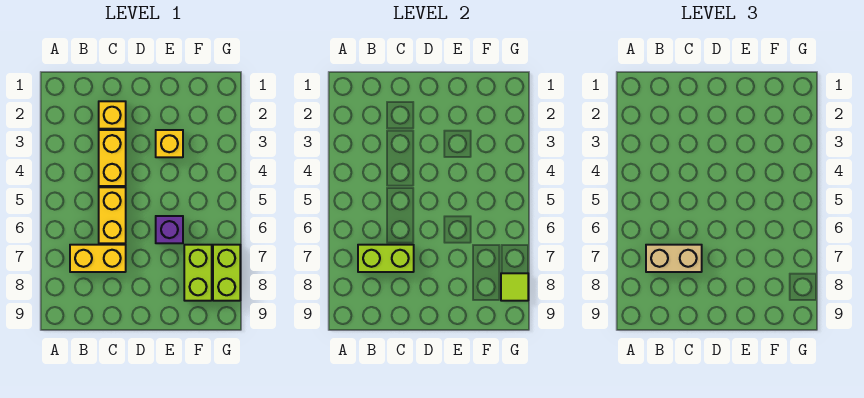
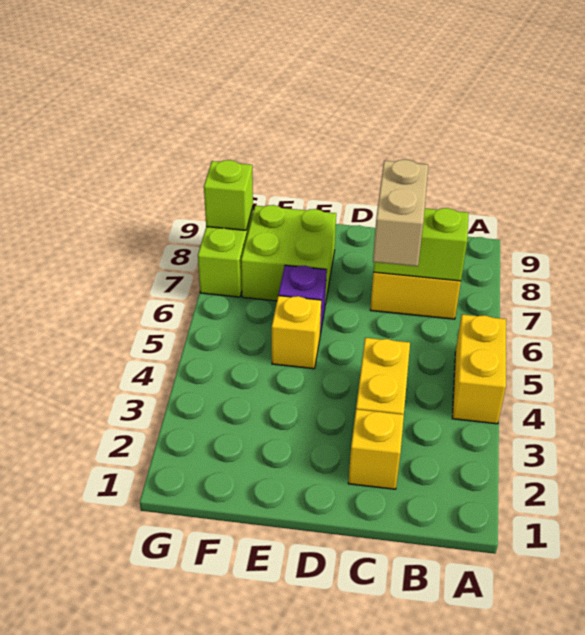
tan 1x2 brick [646,245,702,272] -> tan 1x2 brick turned to [373,160,428,266]
yellow 1x2 brick [99,187,126,243] -> yellow 1x2 brick moved to [452,314,506,424]
yellow 1x1 brick [156,130,183,157] -> yellow 1x1 brick moved to [272,296,321,369]
lime 1x2 brick [184,245,212,301] -> lime 2x2 brick [241,205,336,304]
lime 1x1 tile [501,273,528,301] -> lime 1x1 brick [204,160,253,230]

